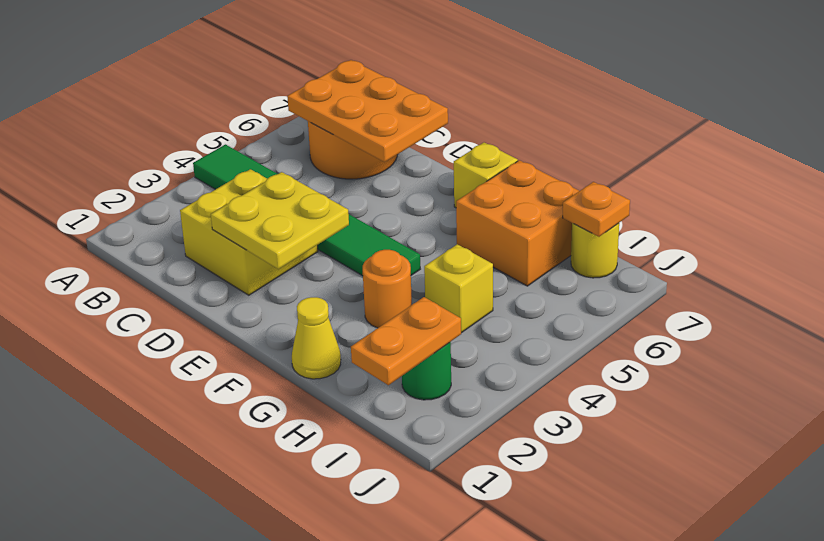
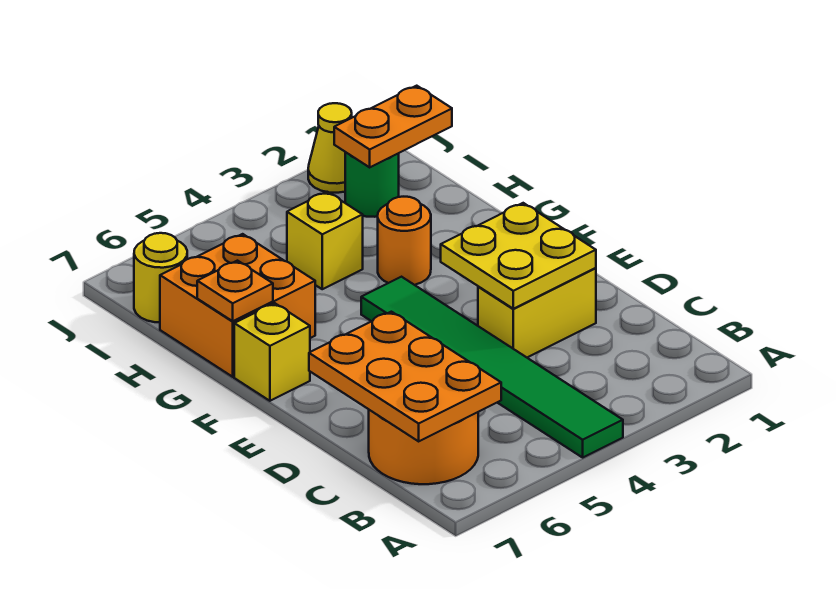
yellow 2x2 brick [180,169,318,295] -> yellow 1x2 brick [478,268,596,357]
yellow 1x1 cone [292,297,341,379] -> yellow 1x1 cone moved to [308,103,352,193]
orange 1x1 plate [563,182,630,237] -> orange 1x1 plate moved to [197,261,273,321]

